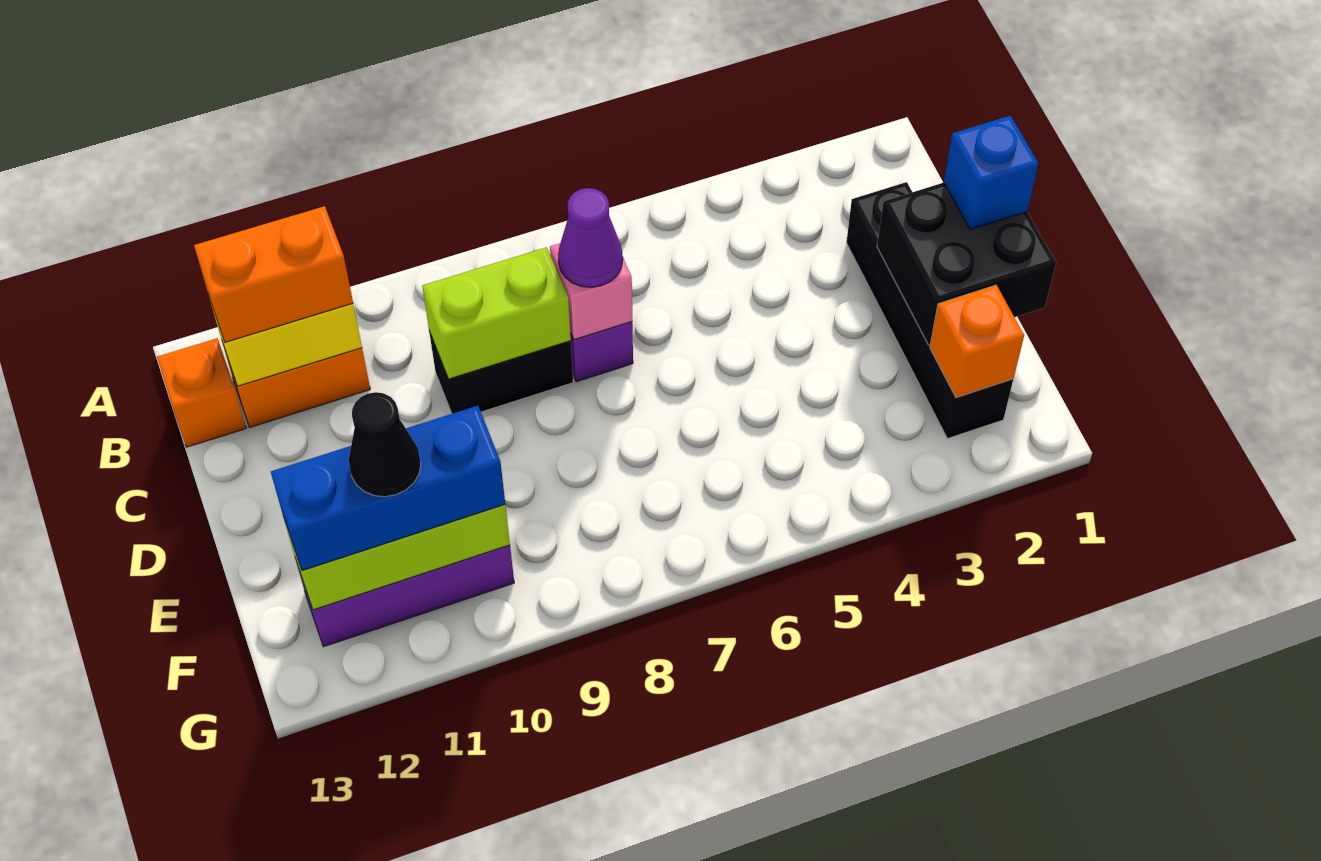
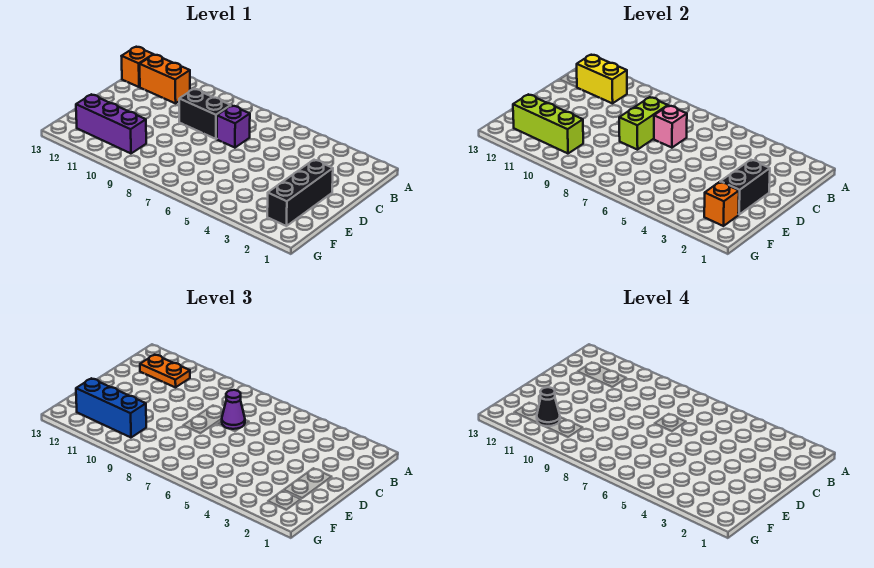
orange 1x2 brick [194,206,353,342] -> orange 1x2 plate [140,355,190,387]
black 1x4 brick [846,182,1013,439] -> black 1x3 brick [267,160,333,226]
lime 1x2 brick [422,247,571,379] -> lime 1x2 brick turned to [619,97,668,150]
black 2x2 brick [877,183,1056,345] -> black 1x2 brick [720,160,770,214]
blue 1x1 brick [944,115,1038,229] -> none

